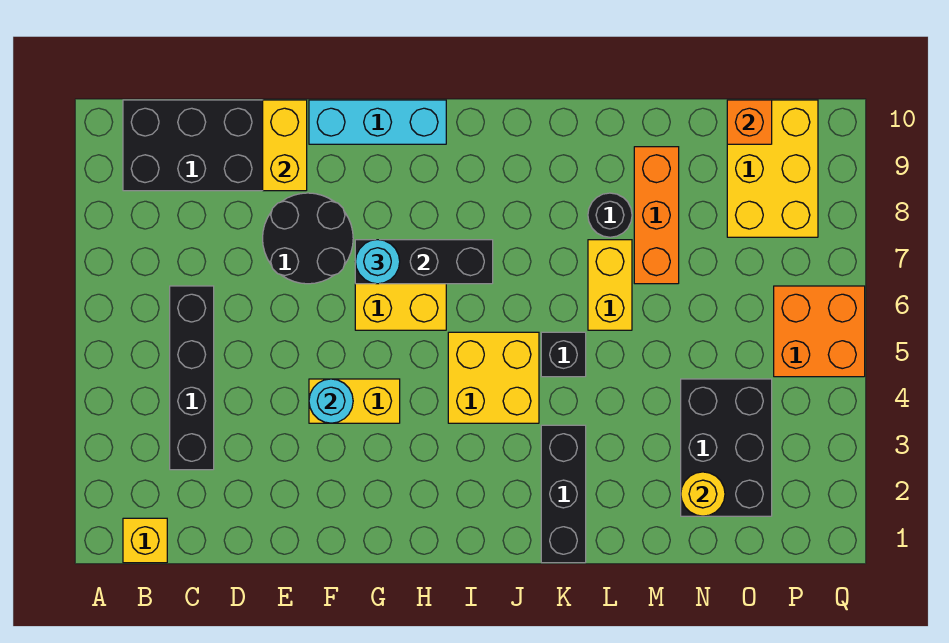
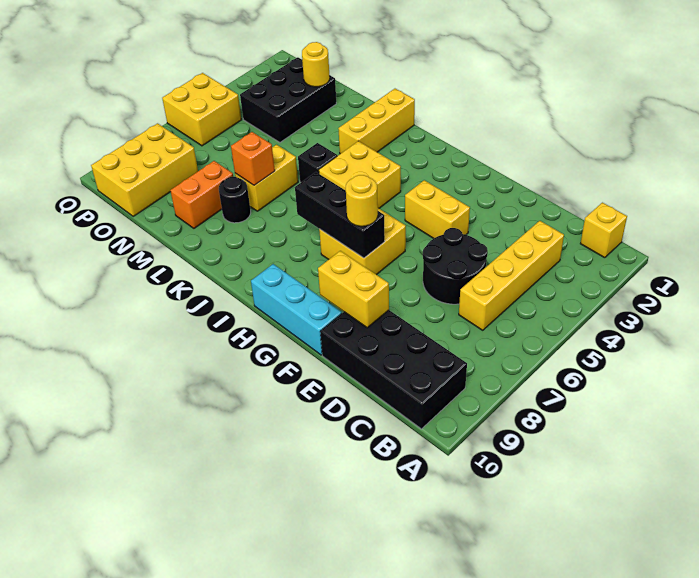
black 1x4 brick [170,286,214,470] -> yellow 1x4 brick [459,221,564,330]
black 2x2 round brick [263,193,353,284] -> black 2x2 round brick moved to [423,228,488,304]
yellow 1x2 brick [263,100,307,191] -> yellow 1x2 brick turned to [318,251,389,328]
cyan 1x1 round brick [309,379,353,423] -> none
cyan 1x1 round brick [355,240,400,284] -> yellow 1x1 round brick [346,175,378,226]
black 1x3 brick [541,425,586,563] -> yellow 1x3 brick [338,89,415,154]
orange 1x3 brick [634,147,679,284] -> orange 1x2 brick [170,161,233,228]
orange 1x1 brick [727,100,772,144] -> orange 1x1 brick moved to [231,132,275,185]
orange 2x2 brick [774,286,865,377] -> yellow 2x2 brick [162,73,241,146]

